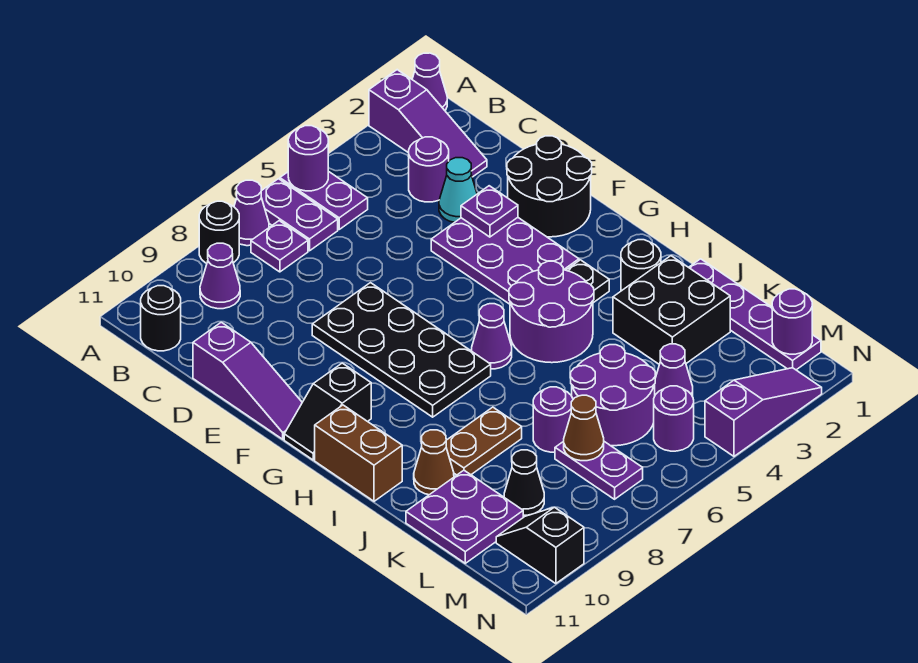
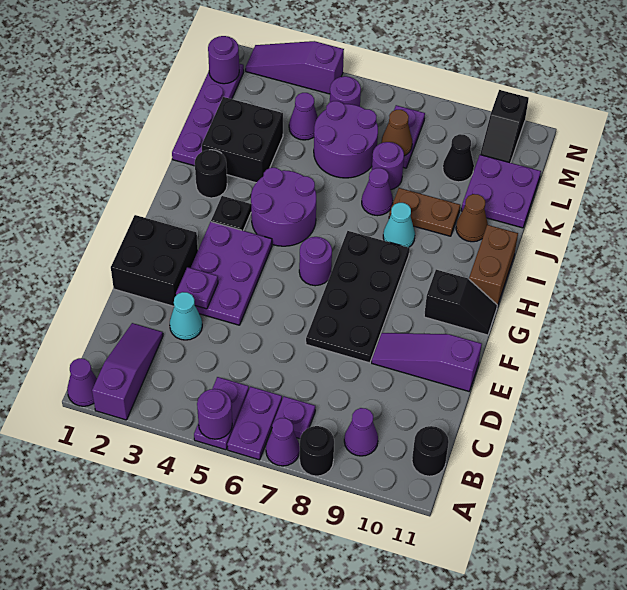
purple 1x1 round brick [409,137,449,202] -> purple 1x1 round brick moved to [299,237,332,286]
purple 1x3 slope [193,322,302,439] -> purple 1x3 slope turned to [372,333,482,391]
black 2x2 round brick [507,136,592,237] -> black 2x2 brick [111,215,198,306]
purple 1x1 cone [472,304,512,369] -> purple 1x1 cone moved to [362,168,393,216]
none -> cyan 1x1 cone [383,203,415,248]

